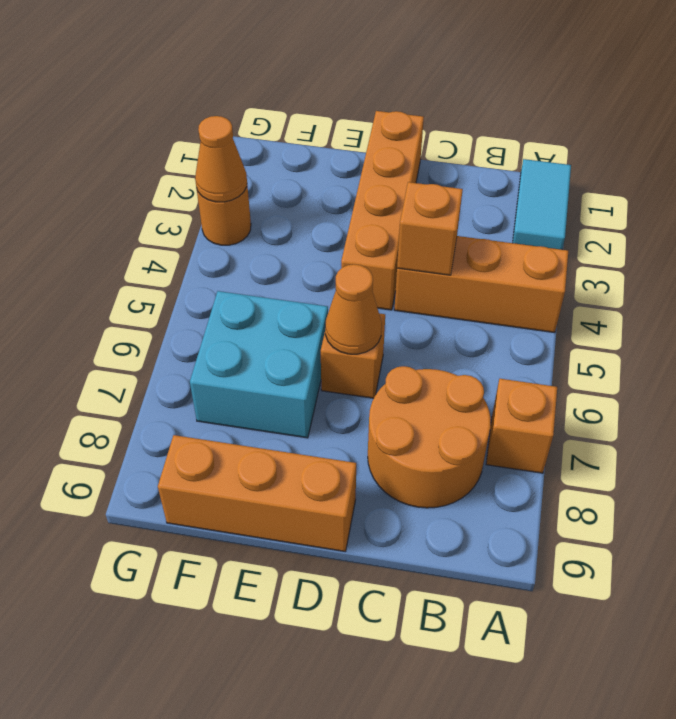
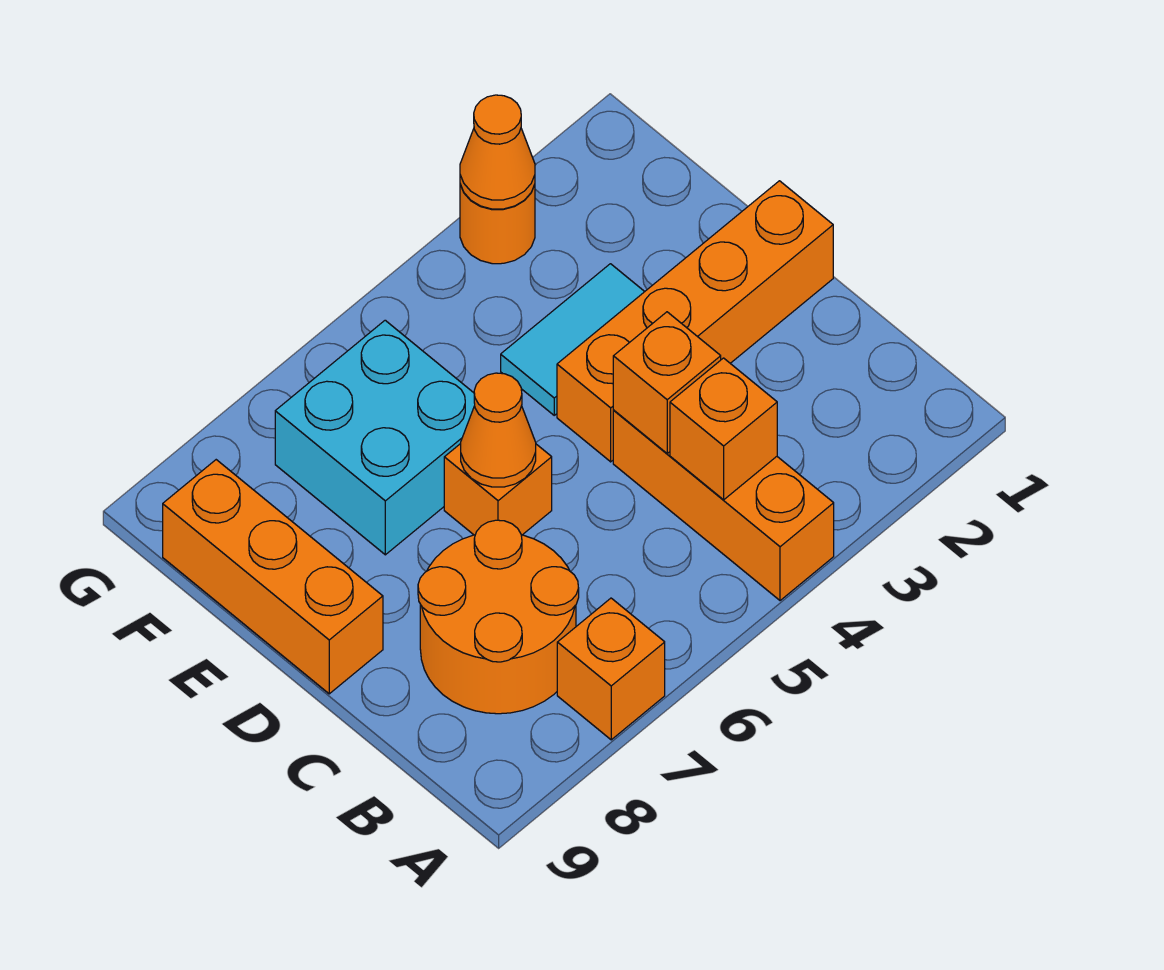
cyan 1x2 tile [513,159,571,250] -> cyan 1x2 tile moved to [501,264,645,415]
none -> orange 1x1 brick [670,358,777,500]

